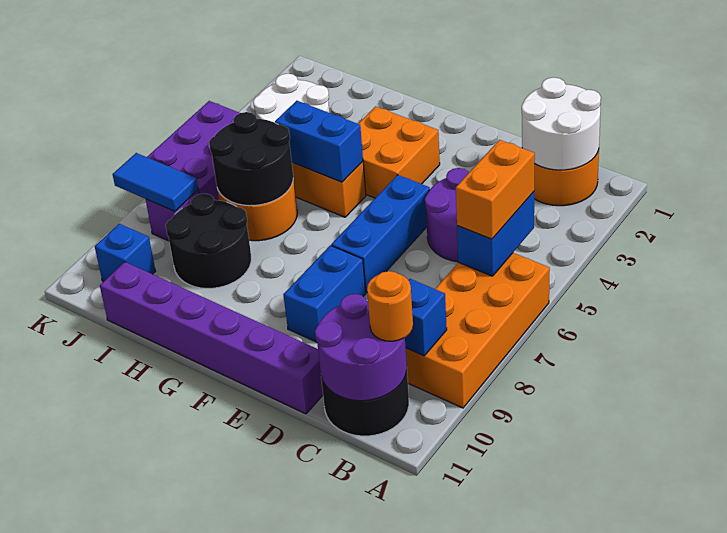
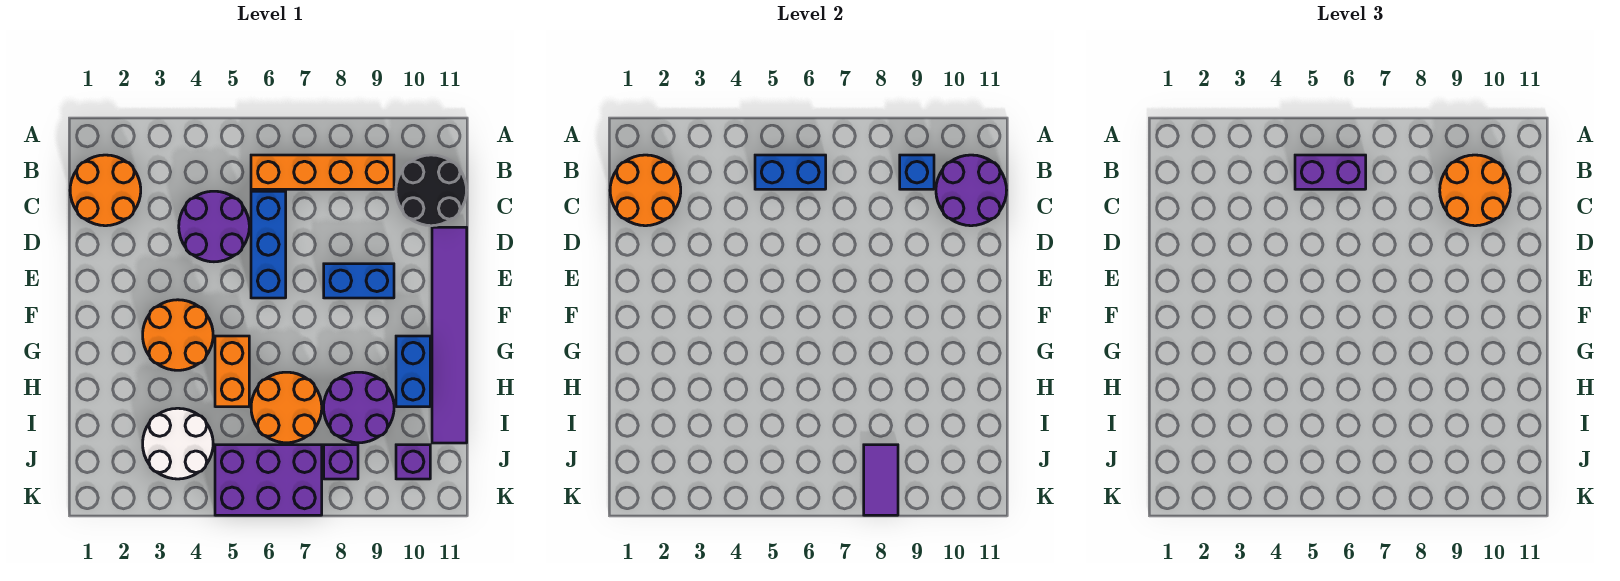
orange 2x4 brick [406,253,550,408] -> orange 1x4 brick [251,155,394,189]
white 2x2 round brick [522,77,601,170] -> orange 2x2 round brick [610,155,681,226]
orange 1x2 brick [456,140,535,239] -> purple 1x2 brick [1295,155,1366,189]
orange 1x1 round brick [367,271,413,341] -> orange 2x2 round brick [1440,155,1510,226]
purple 1x6 brick [100,262,323,414] -> purple 1x6 tile [432,227,467,443]
blue 1x3 brick [331,175,430,293] -> blue 1x3 brick turned to [251,191,286,298]
orange 2x2 brick [358,106,440,198] -> orange 2x2 round brick [143,300,213,370]
blue 1x2 brick [275,101,363,182] -> blue 1x2 brick moved to [396,336,430,407]
black 2x2 round brick [209,112,293,206] -> none
black 2x2 round brick [166,194,251,288] -> purple 2x2 round brick [324,372,394,443]
blue 1x2 tile [113,153,198,211] -> purple 1x2 tile [864,445,898,515]
blue 1x1 brick [95,224,156,282] -> purple 1x1 brick [396,445,430,479]

